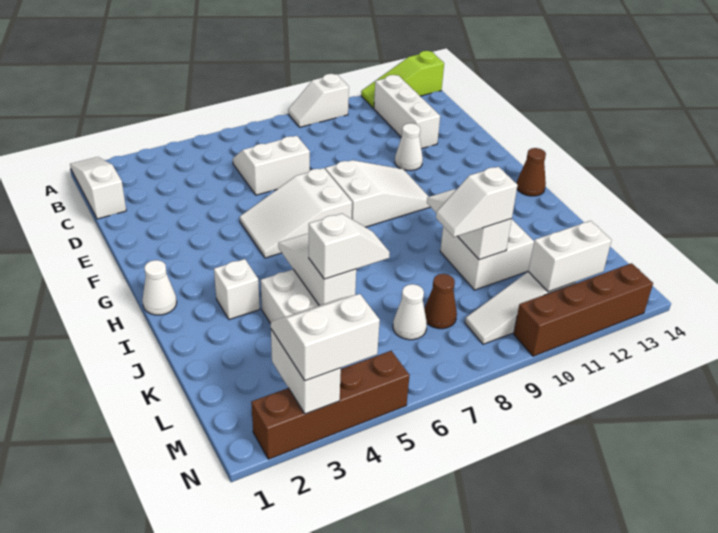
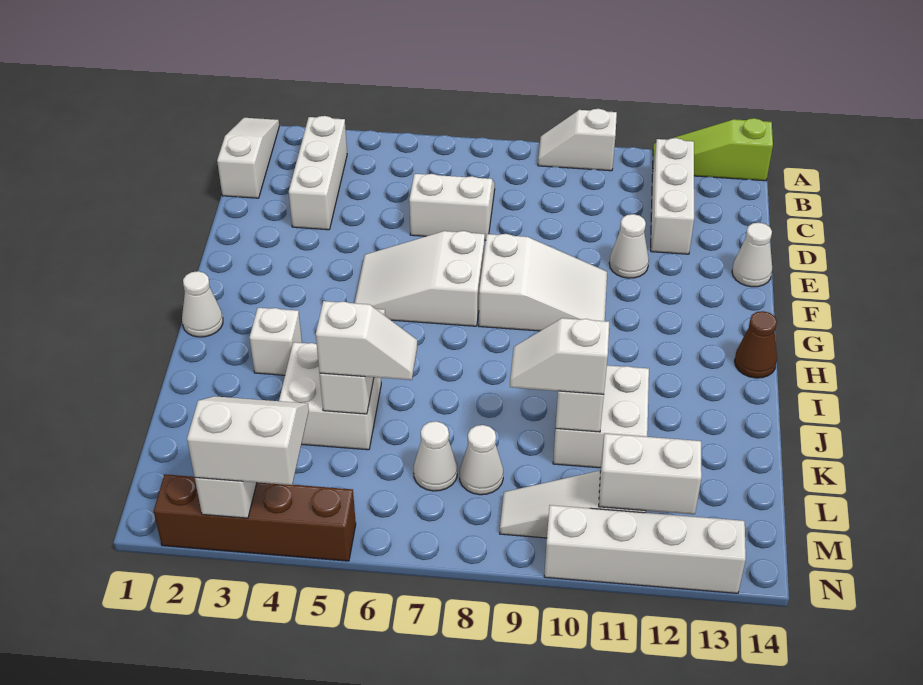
none -> white 1x3 brick [289,116,347,230]
none -> white 1x1 cone [732,223,772,287]
brown 1x1 cone [424,274,457,329] -> white 1x1 cone [460,425,503,495]
brown 1x4 brick [514,263,653,356] -> white 1x4 brick [544,505,746,593]

